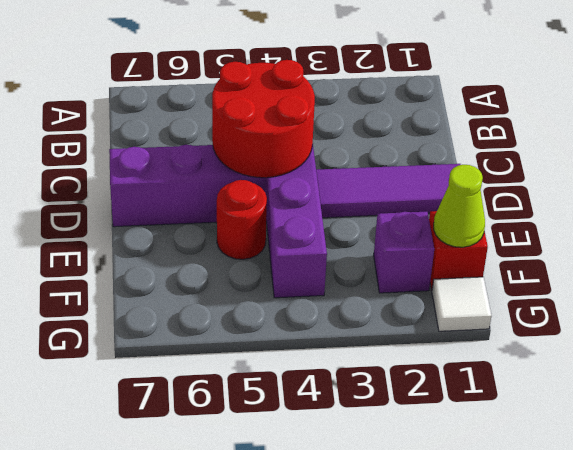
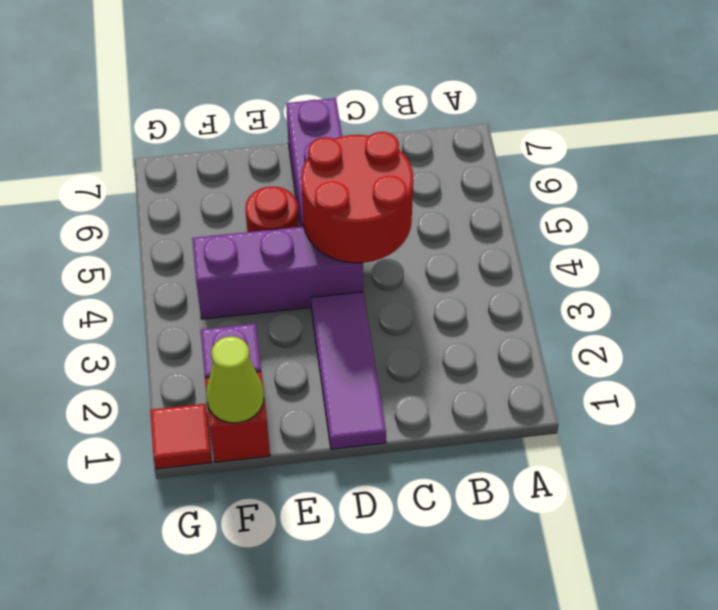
white 1x1 tile [432,277,491,331] -> red 1x1 tile [150,404,212,469]

